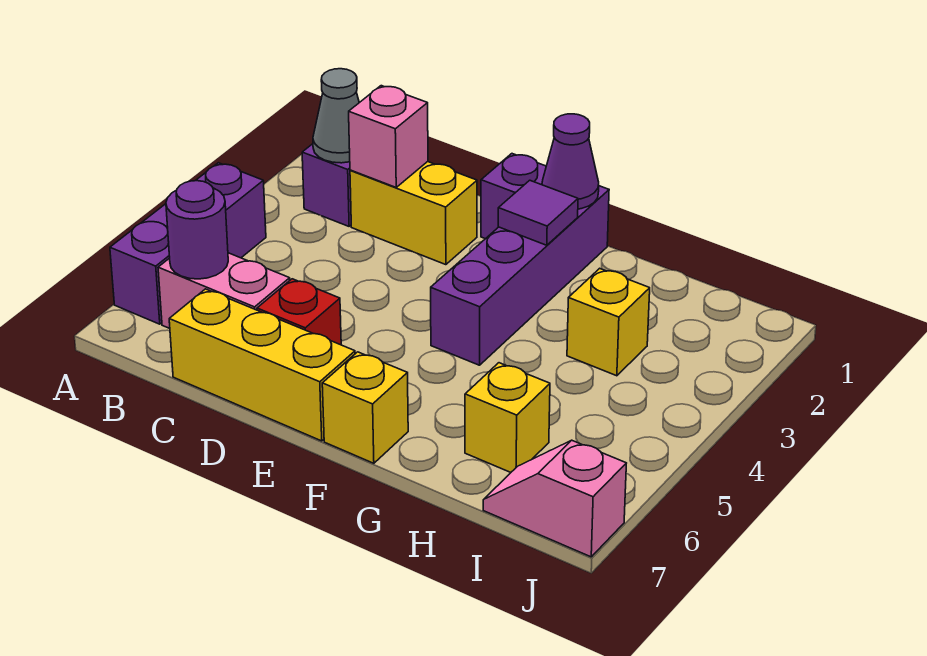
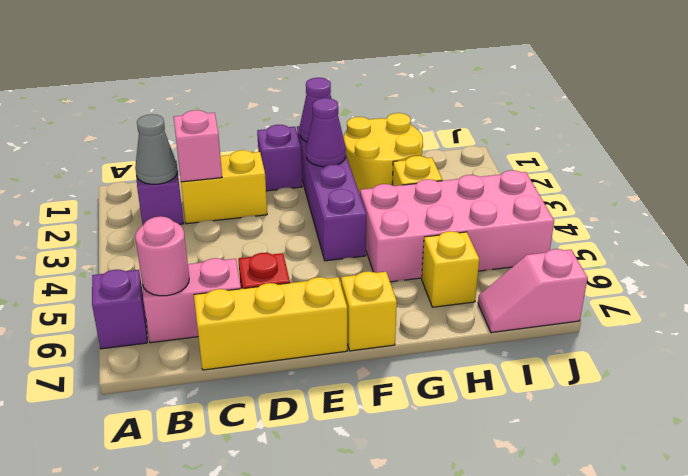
purple 1x3 brick [110,163,266,324] -> purple 1x1 brick [92,270,147,349]
purple 1x1 round brick [166,181,228,279] -> pink 1x1 round brick [135,216,189,296]
purple 1x1 tile [498,180,578,245] -> purple 1x1 cone [306,98,346,167]
none -> yellow 2x2 round brick [343,113,423,194]
none -> pink 2x4 brick [360,170,554,282]

